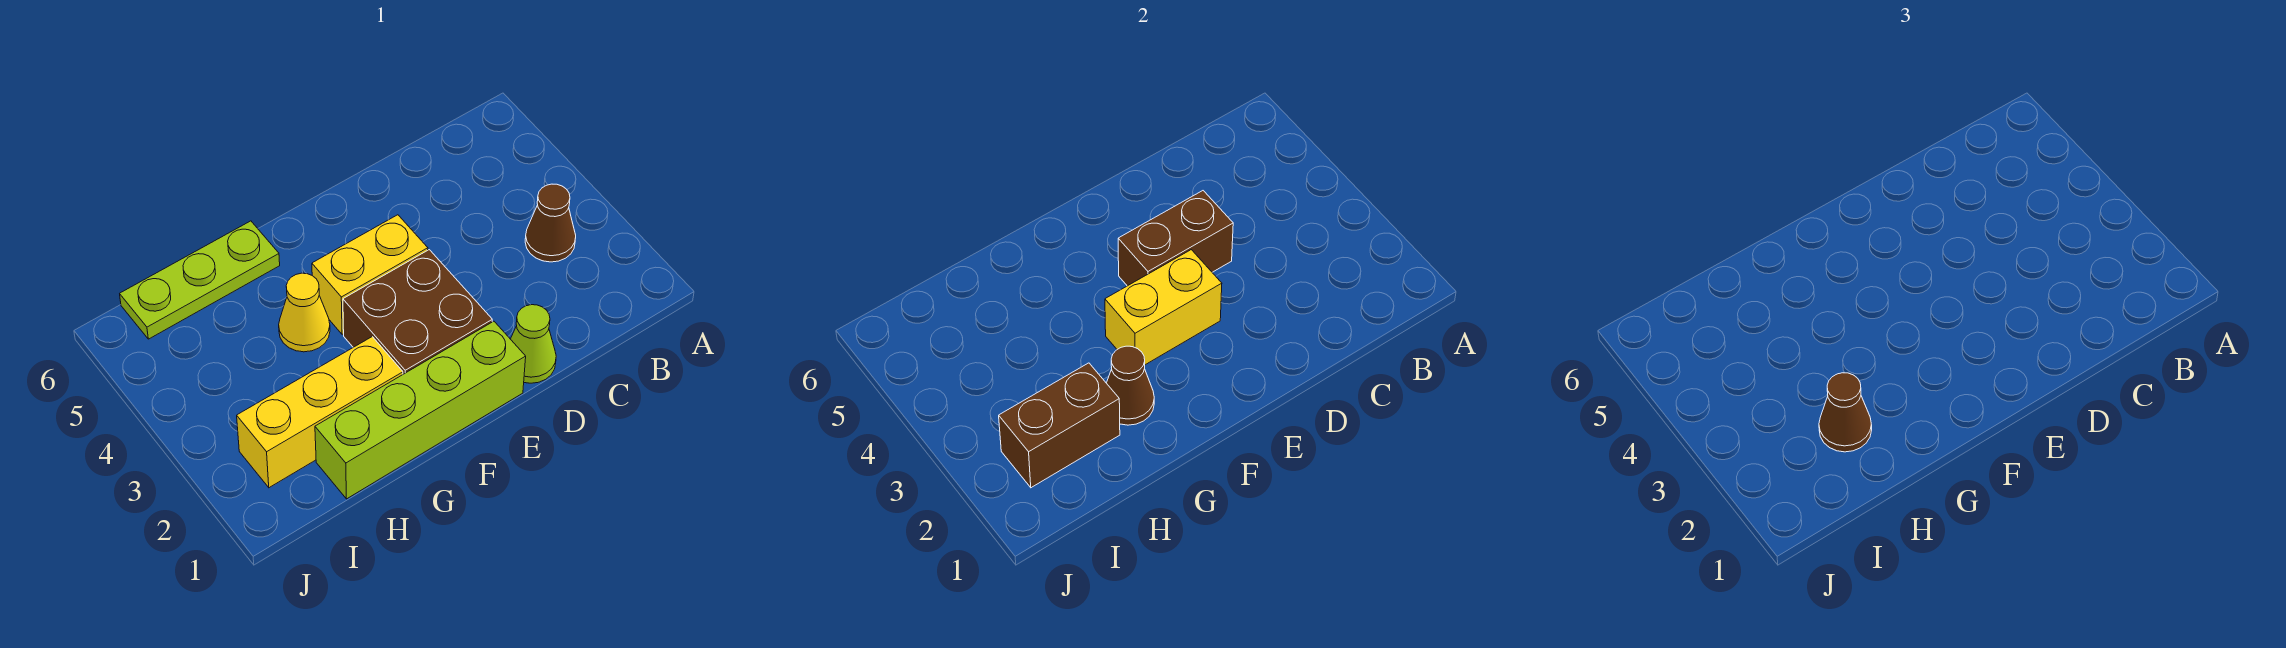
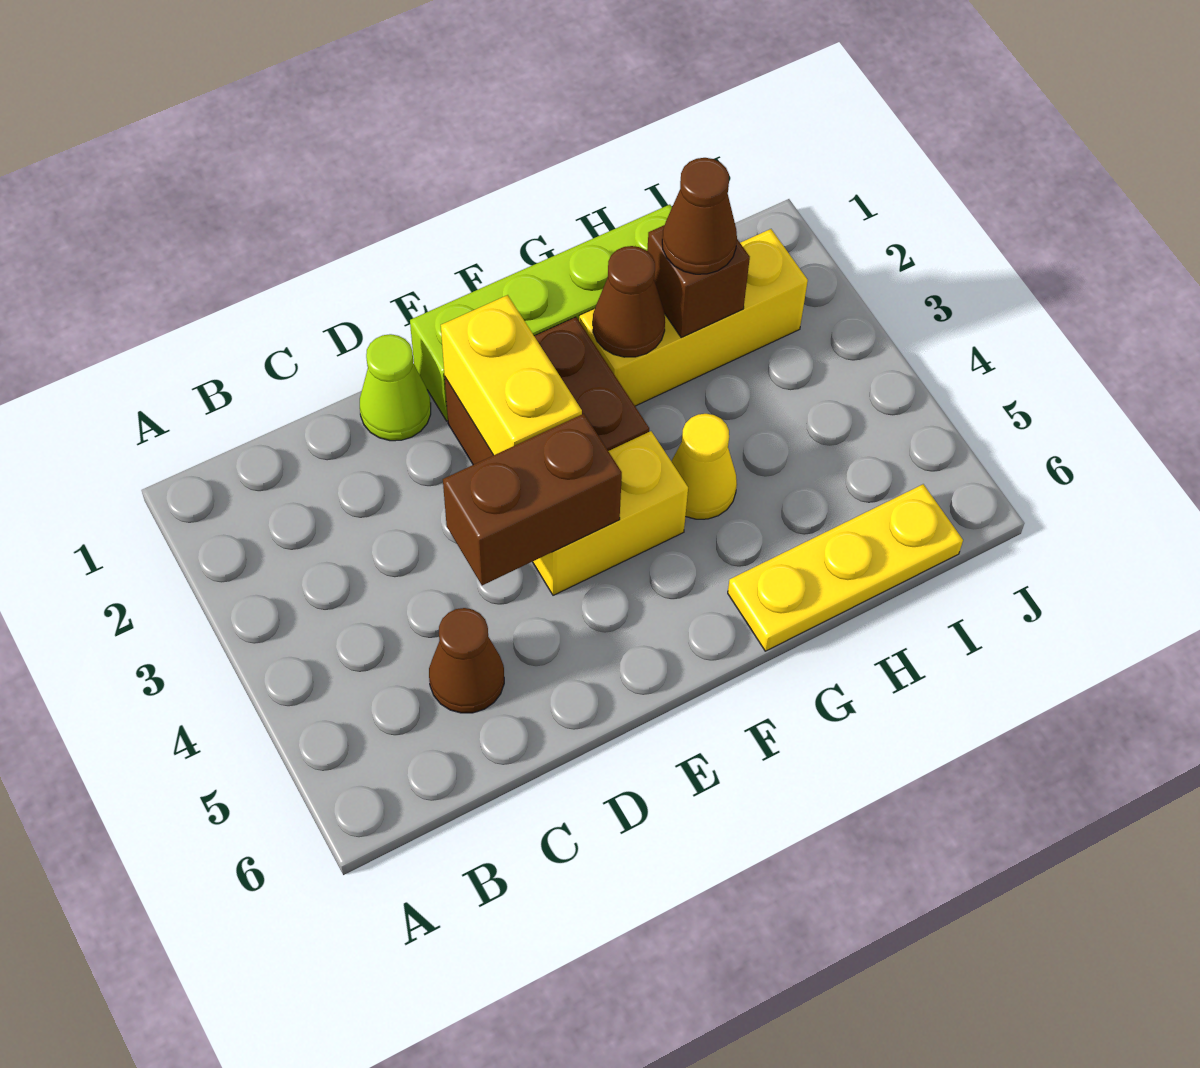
brown 1x1 cone [525,184,576,262] -> brown 1x1 cone moved to [429,608,504,713]
yellow 1x2 brick [1105,250,1222,365] -> yellow 1x2 brick turned to [441,295,582,455]
lime 1x3 plate [120,221,280,339] -> yellow 1x3 plate [728,484,963,651]
brown 1x2 brick [999,363,1120,488] -> brown 1x1 brick [647,225,750,337]

